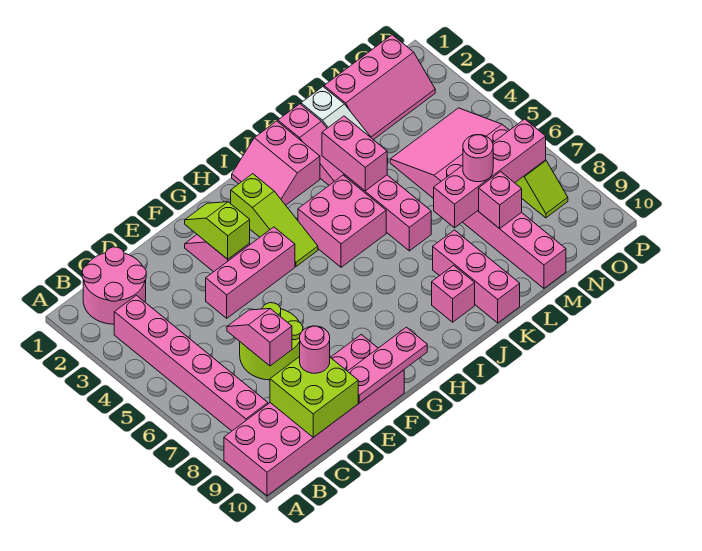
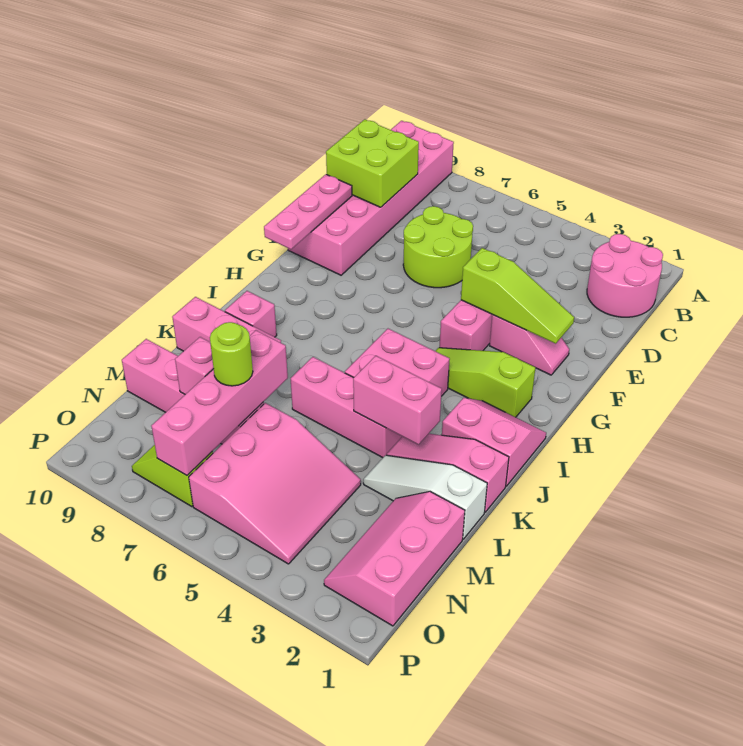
pink 1x6 brick [114,295,268,431] -> none
pink 1x2 slope [227,309,292,366] -> none
pink 1x1 round brick [300,326,330,373] -> none
lime 1x2 slope [185,202,250,259] -> lime 1x3 slope [461,248,574,344]
pink 1x1 round brick [463,135,493,182] -> lime 1x1 round brick [210,322,253,386]

